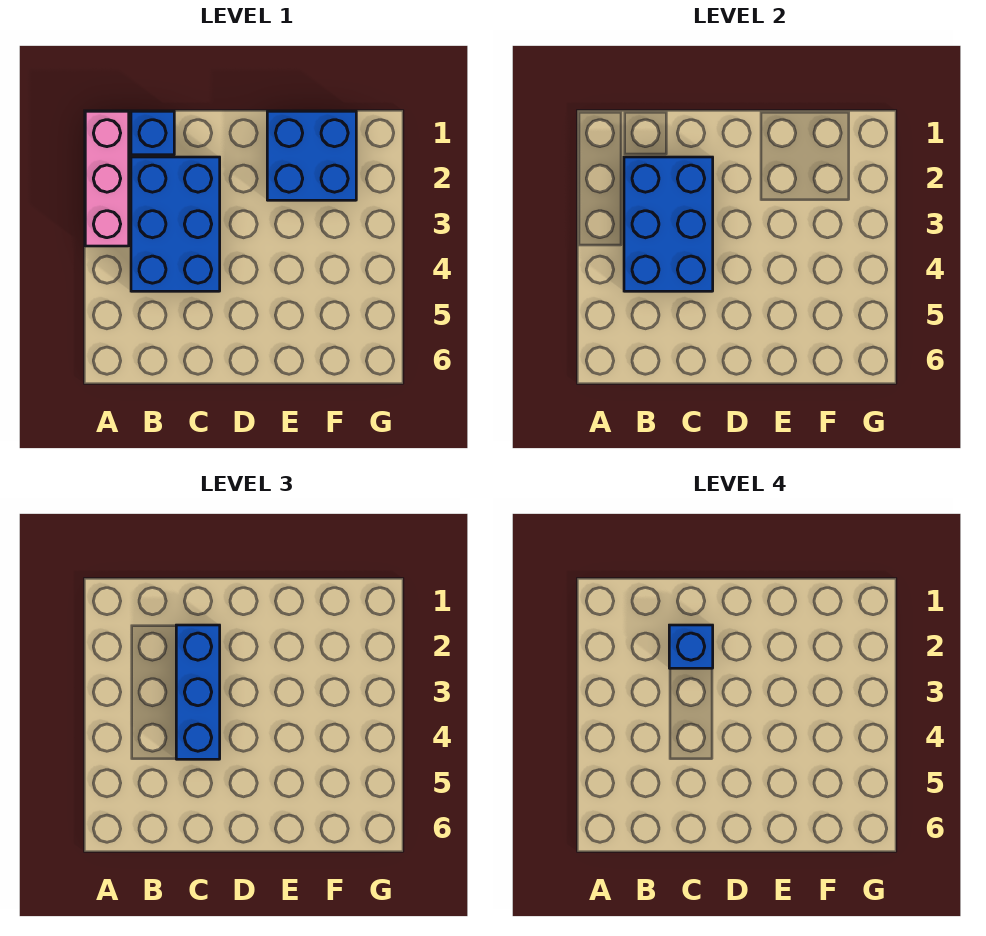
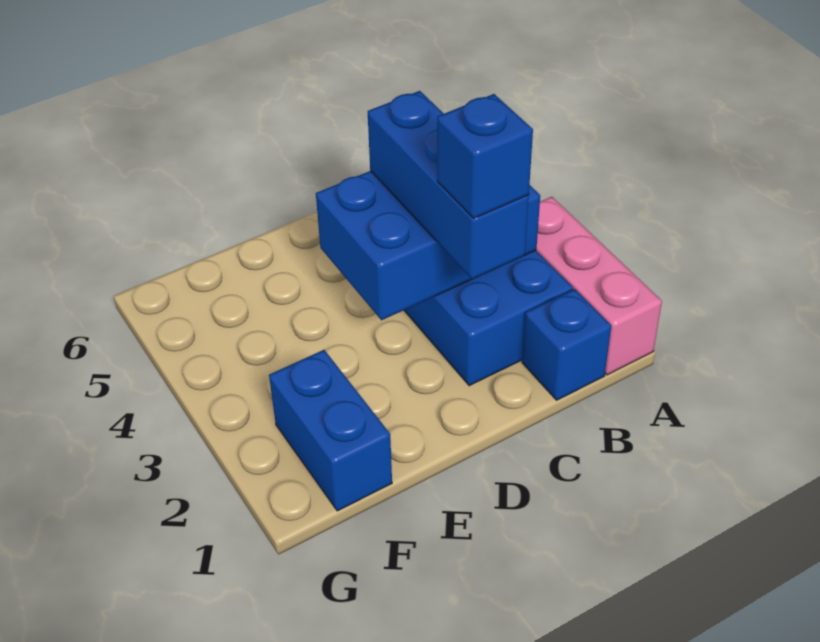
blue 2x3 brick [624,157,713,291] -> blue 2x3 brick turned to [316,171,540,320]
blue 2x2 brick [267,111,356,200] -> blue 1x2 brick [269,350,392,511]

